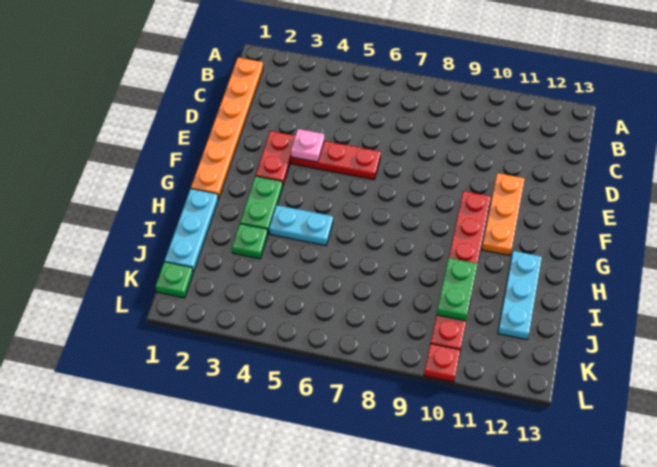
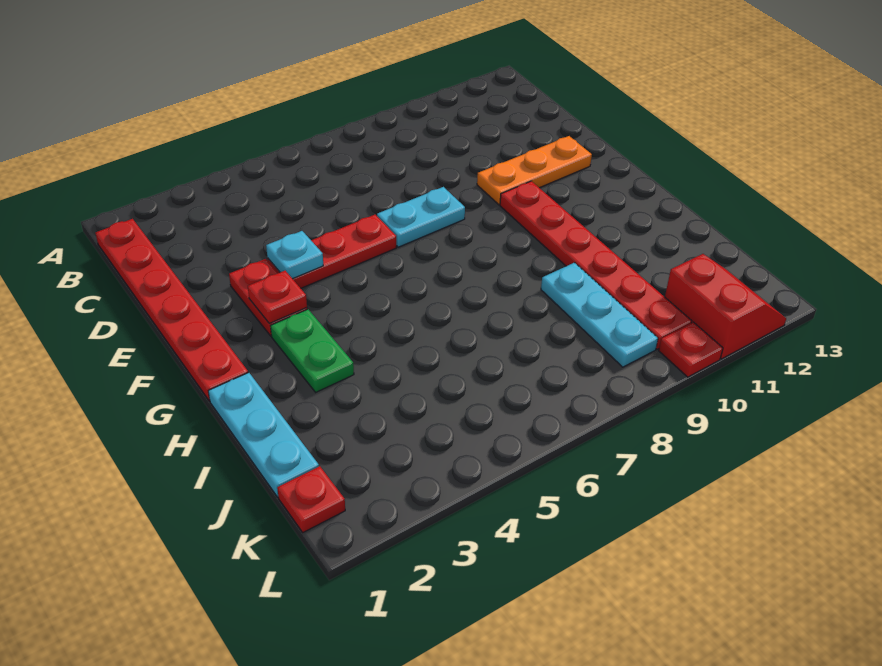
orange 1x6 plate [191,58,263,199] -> red 1x6 plate [95,219,248,401]
pink 1x1 plate [291,129,324,162] -> cyan 1x1 plate [266,231,323,279]
orange 1x3 plate [482,173,525,256] -> orange 1x3 plate turned to [477,136,592,205]
none -> red 1x1 plate [248,271,307,324]
cyan 1x2 plate [269,205,333,246] -> cyan 1x2 plate moved to [377,187,465,247]
cyan 1x3 plate [498,251,542,340] -> cyan 1x3 plate moved to [541,263,658,367]
green 1x1 plate [232,224,268,259] -> none
green 1x2 plate [437,258,477,321] -> none
green 1x1 plate [155,262,193,298] -> red 1x1 plate [277,466,345,532]
none -> red 2x2 slope [665,254,786,359]

